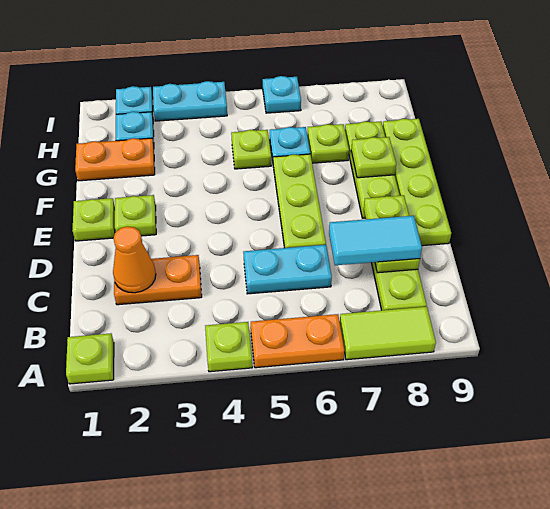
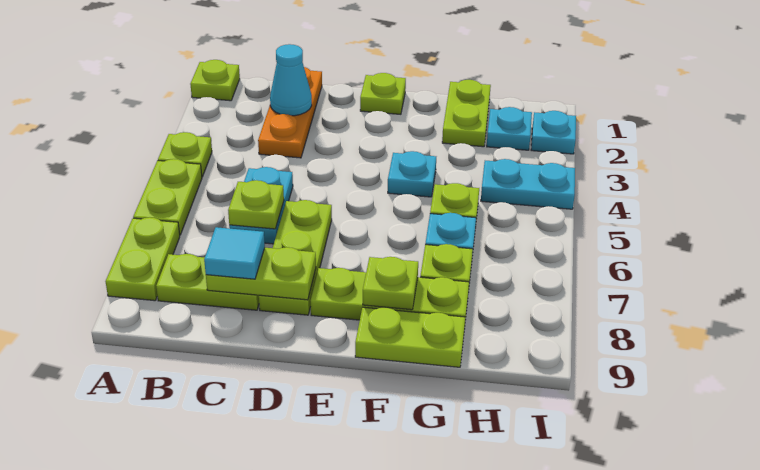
orange 1x2 plate [251,314,344,368] -> lime 1x2 plate [133,159,202,235]
lime 1x2 tile [340,307,436,360] -> lime 1x2 plate [106,217,180,301]
orange 1x2 plate [114,255,202,305] -> orange 1x3 plate [258,67,322,158]
orange 1x1 cone [113,226,156,293] -> cyan 1x1 cone [270,44,312,116]
cyan 1x2 tile [329,216,422,265] -> cyan 1x1 tile [204,227,265,279]
lime 1x3 plate [273,154,326,248] -> lime 1x3 plate turned to [259,200,332,315]
lime 1x4 plate [383,119,451,246] -> lime 1x2 plate [355,307,465,367]
lime 1x1 plate [115,195,156,236] -> lime 1x1 plate moved to [228,180,284,229]
orange 1x2 plate [75,138,155,181] -> lime 1x2 plate [442,80,491,147]
cyan 1x2 plate [153,81,227,121] -> cyan 1x2 plate turned to [481,159,575,209]
cyan 1x1 plate [263,76,301,113] -> cyan 1x1 plate moved to [388,151,436,197]

